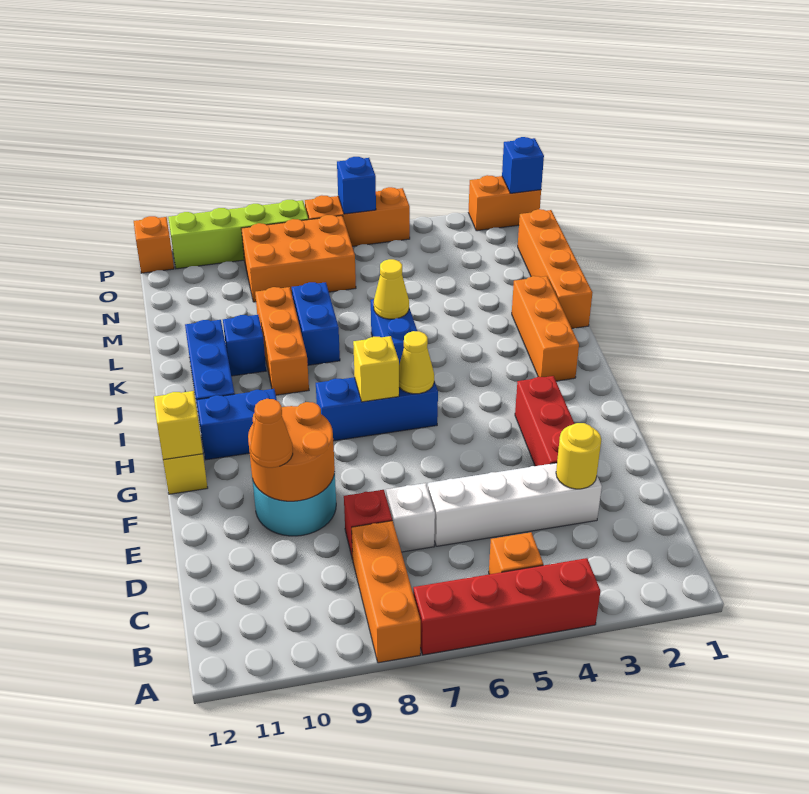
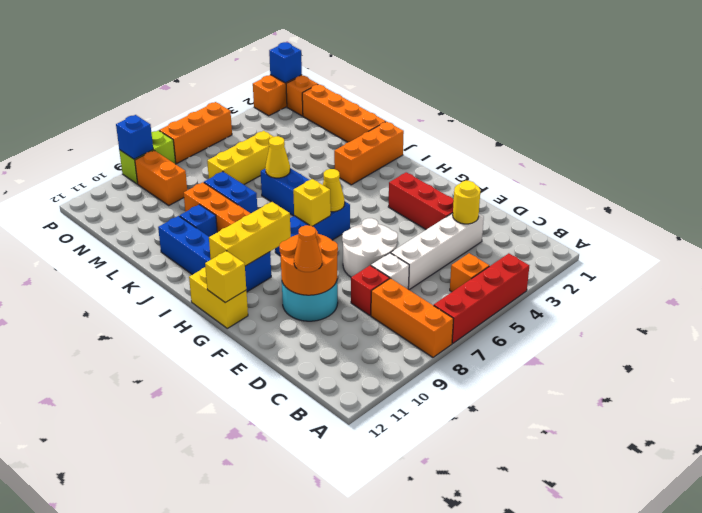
none -> white 2x2 round brick [342,218,398,277]
none -> yellow 1x3 brick [209,202,291,266]
orange 1x3 brick [512,276,579,381] -> orange 1x3 brick turned to [334,122,404,185]
none -> yellow 1x3 brick [207,131,274,185]
orange 2x3 brick [241,215,356,302] -> orange 1x2 brick [135,151,187,205]
blue 1x1 brick [337,157,376,214] -> blue 1x1 brick moved to [116,115,153,159]
lime 1x4 brick [168,200,308,269] -> lime 1x2 brick [119,130,176,184]
orange 1x1 brick [134,216,174,273] -> orange 1x1 brick moved to [286,75,318,116]

